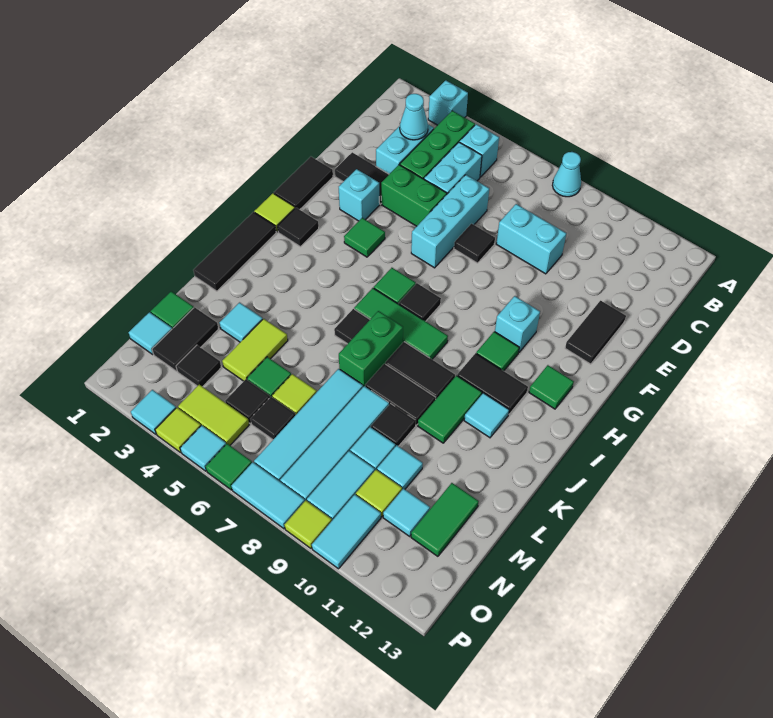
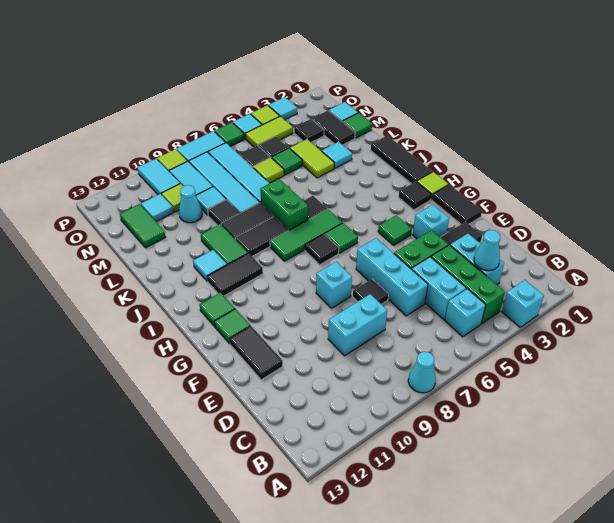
cyan 1x1 brick [495,296,540,352] -> cyan 1x1 brick moved to [316,262,352,308]
green 1x1 tile [476,332,519,371] -> green 1x1 tile moved to [214,309,250,344]
cyan 1x1 tile [377,445,423,489] -> cyan 1x1 cone [179,185,202,223]

